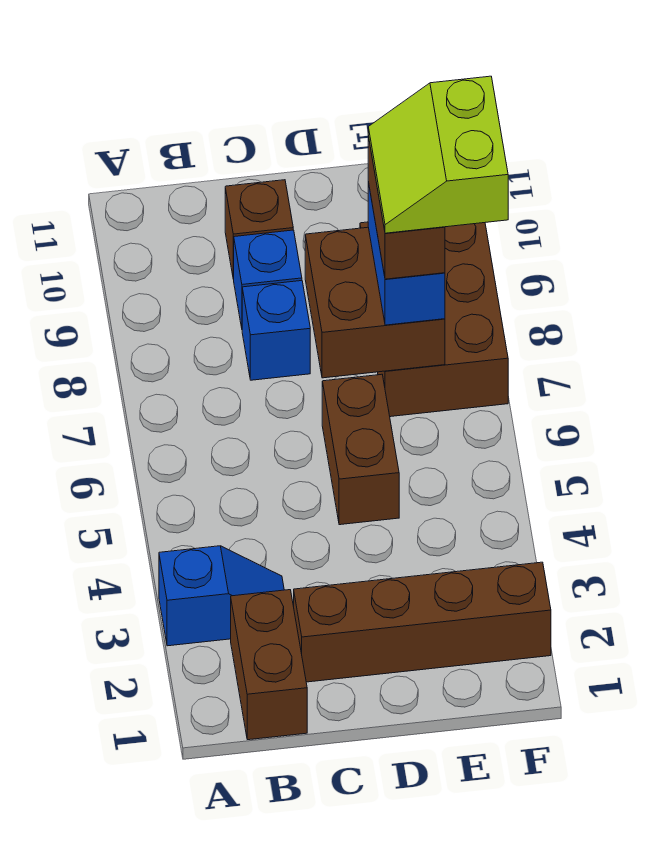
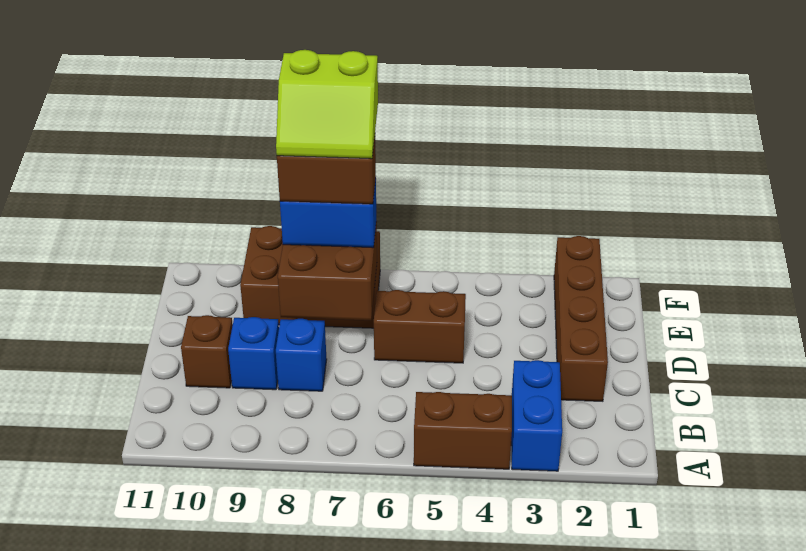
blue 1x2 slope [159,546,284,646] -> blue 1x2 brick [511,360,562,471]
brown 1x2 brick [231,590,307,740] -> brown 1x2 brick moved to [414,392,512,469]

